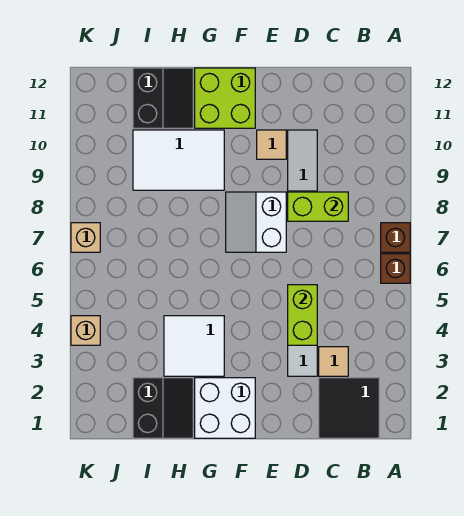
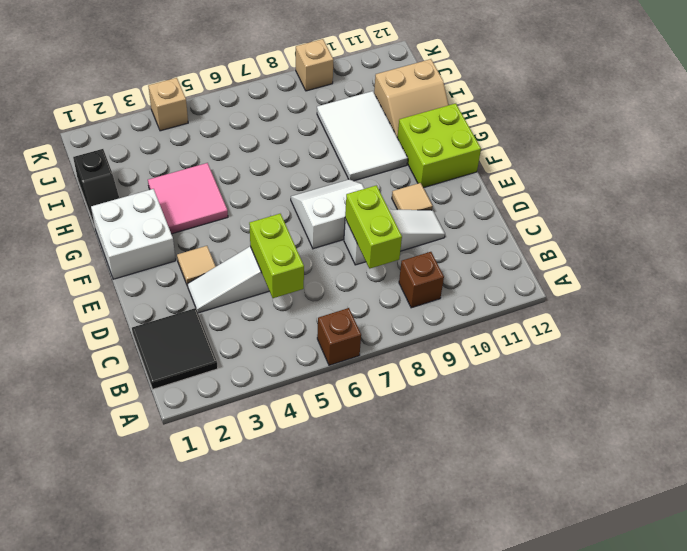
brown 1x1 brick [381,223,410,252] -> brown 1x1 brick moved to [399,252,444,308]
tan 1x1 tile [319,347,348,376] -> tan 1x1 tile moved to [177,246,216,286]
lime 1x2 brick [288,285,317,345] -> lime 1x2 brick turned to [249,214,304,298]
white 2x2 tile [164,316,224,376] -> pink 2x2 tile [148,163,228,234]
black 2x2 slope [133,378,193,438] -> black 1x2 slope [73,149,119,227]
black 2x2 slope [133,68,193,128] -> tan 2x2 slope [374,59,448,137]
tan 1x1 brick [71,223,100,252] -> tan 1x1 brick moved to [296,39,334,91]

